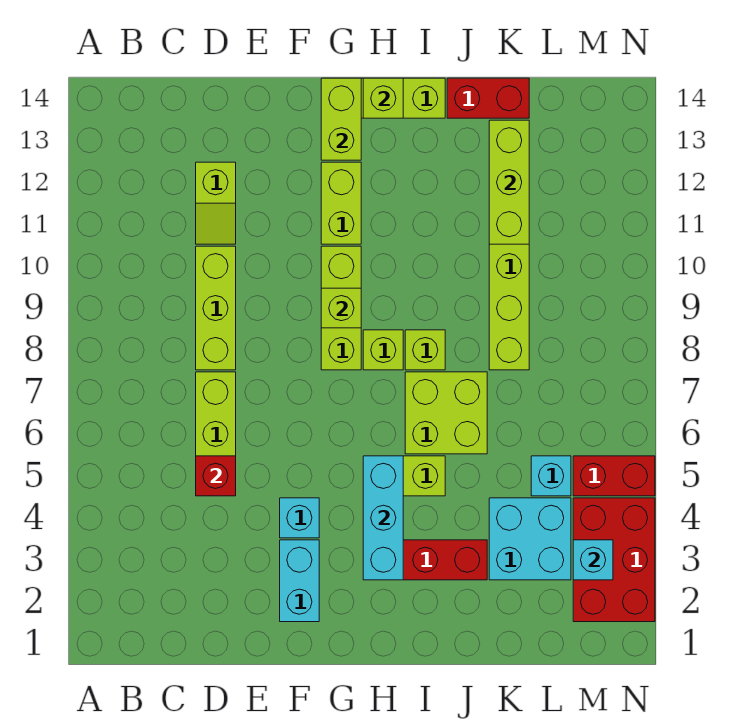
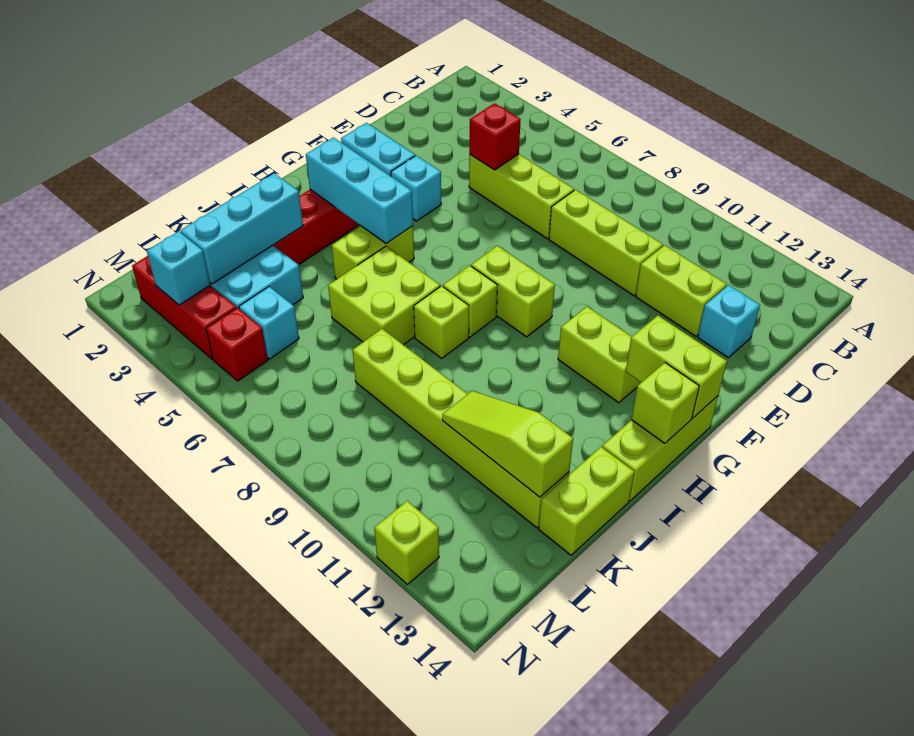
lime 1x2 slope [196,162,236,244] -> lime 1x2 brick [636,245,727,336]
none -> cyan 1x1 brick [698,285,760,357]
lime 1x3 brick [321,246,361,370] -> lime 1x2 brick [471,246,555,337]
lime 1x1 brick [321,288,361,328] -> lime 1x1 brick moved to [374,501,439,584]
none -> cyan 1x3 brick [180,173,303,284]
red 1x2 brick [447,78,529,118] -> lime 1x2 brick [539,447,634,555]
lime 1x3 brick [489,120,529,244] -> lime 1x3 slope [442,391,573,497]
red 2x3 brick [573,498,655,622] -> red 1x3 brick [132,256,236,359]
red 1x2 brick [573,456,655,496] -> red 1x1 brick [206,308,268,381]

